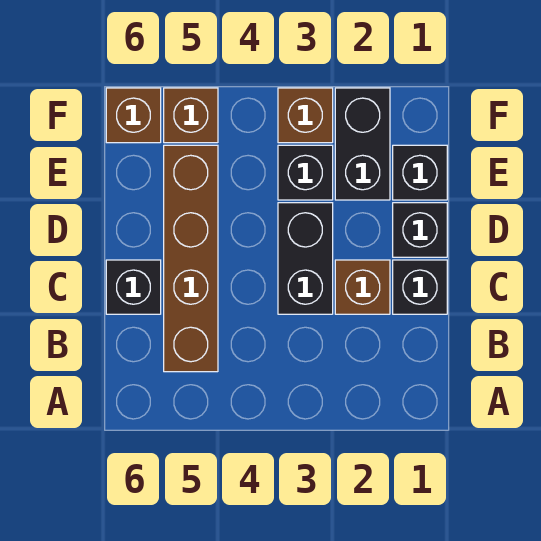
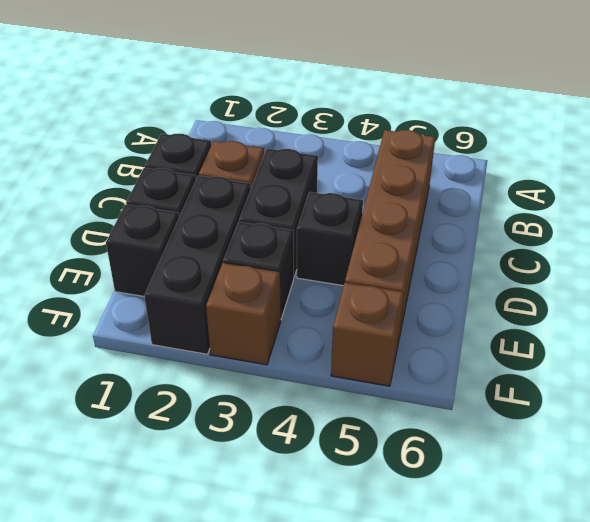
black 1x1 brick [106,260,161,314] -> black 1x1 brick moved to [297,192,363,286]
black 1x2 brick [335,88,390,200] -> black 1x3 brick [144,176,251,354]
brown 1x1 brick [106,88,161,143] -> none

